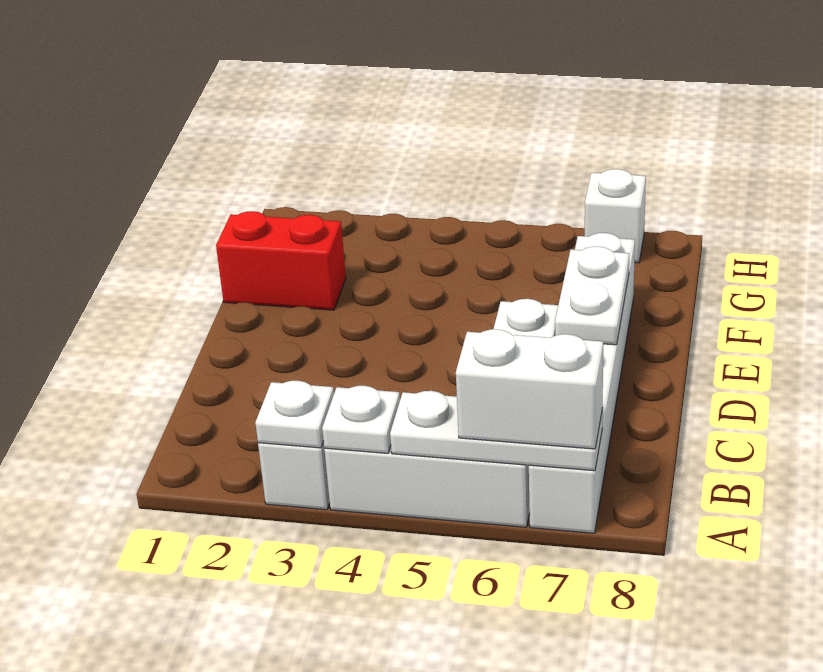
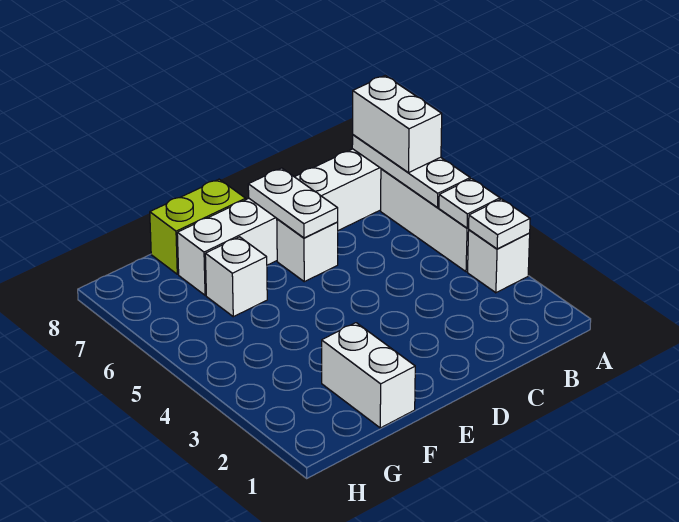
white 1x2 plate [555,246,629,345] -> white 1x2 plate turned to [248,168,338,238]
none -> lime 1x2 brick [150,179,246,274]
red 1x2 brick [216,211,346,310] -> white 1x2 brick [322,323,415,428]
white 1x1 brick [585,169,646,263] -> white 1x1 brick moved to [205,237,267,317]

